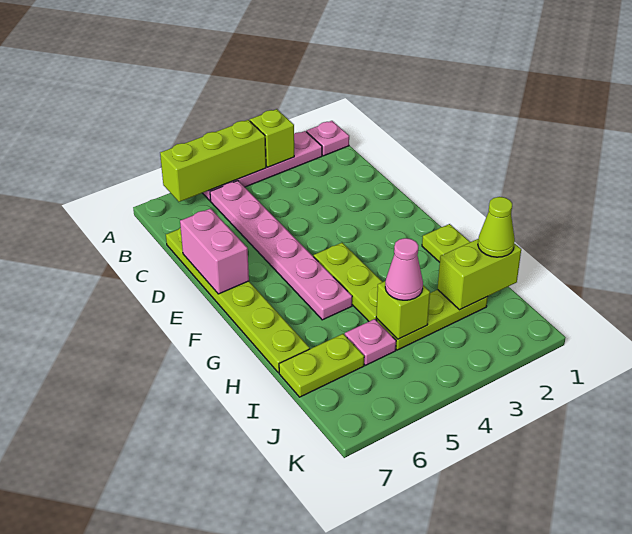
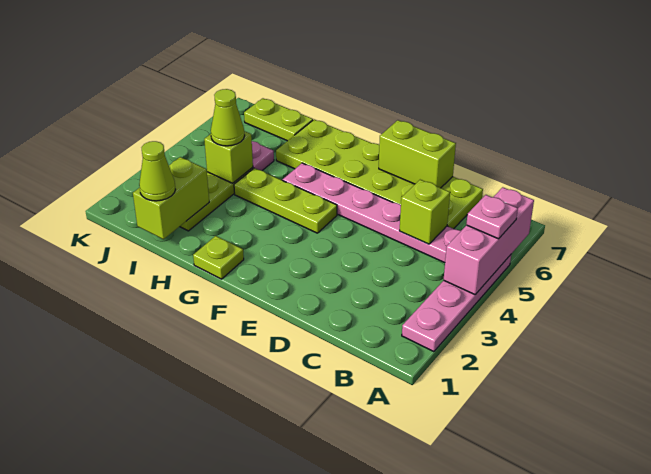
pink 1x1 plate [306,121,349,156] -> pink 1x1 plate moved to [466,195,518,239]
lime 1x1 brick [250,109,294,167] -> lime 1x1 brick moved to [400,180,450,244]
lime 1x3 brick [160,120,266,202] -> pink 1x3 brick [444,187,534,295]
lime 1x6 plate [166,228,310,373] -> lime 2x6 plate [276,119,483,229]
pink 1x2 brick [180,209,249,294] -> lime 1x2 brick [379,120,456,188]
pink 1x1 cone [385,238,423,300] -> lime 1x1 cone [211,89,245,146]
lime 1x2 plate [279,334,364,397] -> lime 1x2 plate turned to [244,98,313,141]

